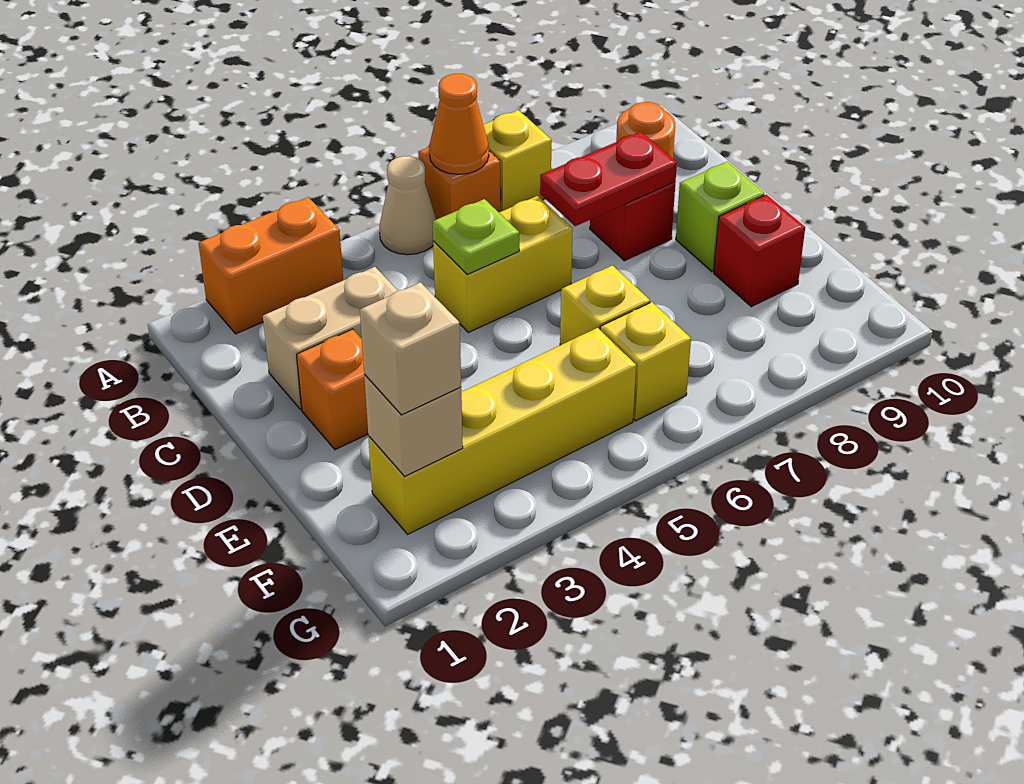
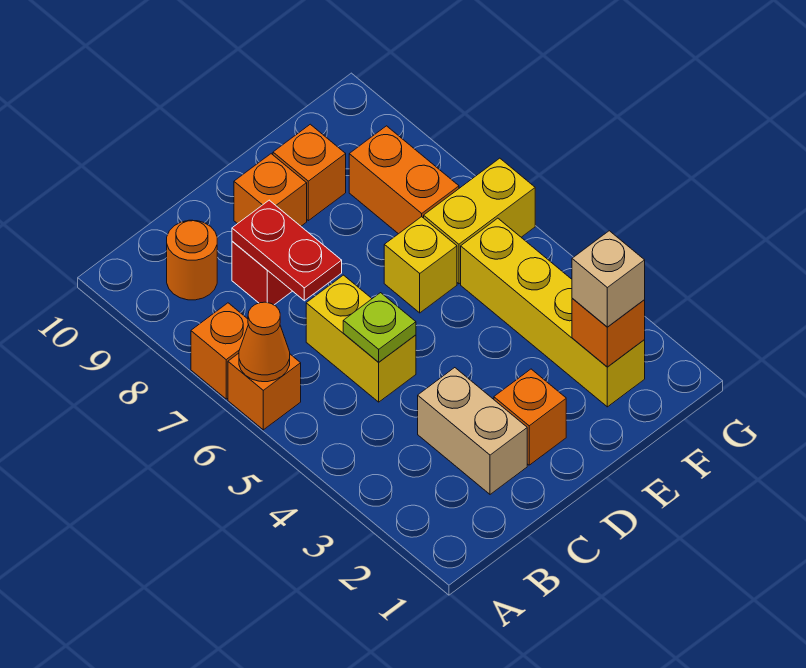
orange 1x2 brick [199,197,343,334] -> orange 1x2 brick moved to [349,126,459,234]
tan 1x1 cone [379,156,437,255] -> none
yellow 1x1 brick [483,110,552,211] -> orange 1x1 brick [191,303,248,399]
lime 1x1 brick [676,162,764,272] -> orange 1x1 brick [234,154,307,226]
red 1x1 brick [714,195,805,307] -> orange 1x1 brick [273,124,346,221]
tan 1x1 brick [364,374,463,477] -> orange 1x1 brick [572,299,645,367]
yellow 1x1 brick [600,302,691,421] -> yellow 1x2 brick [424,158,535,284]

